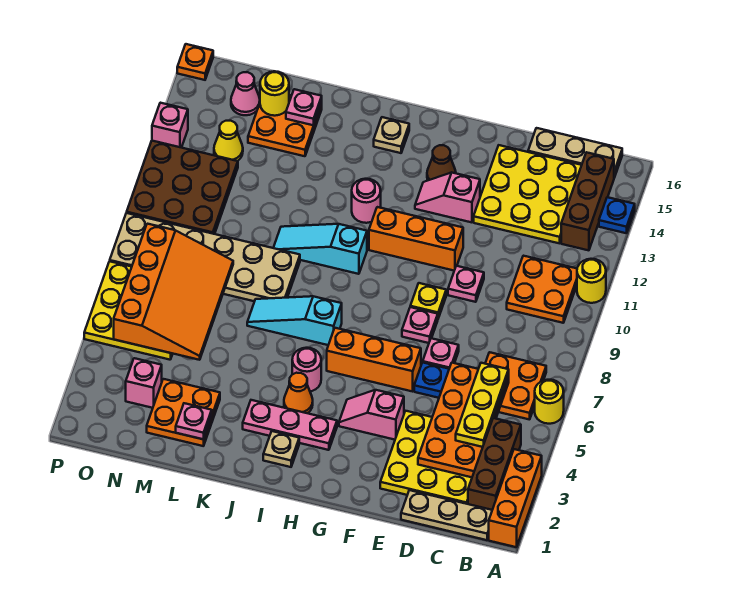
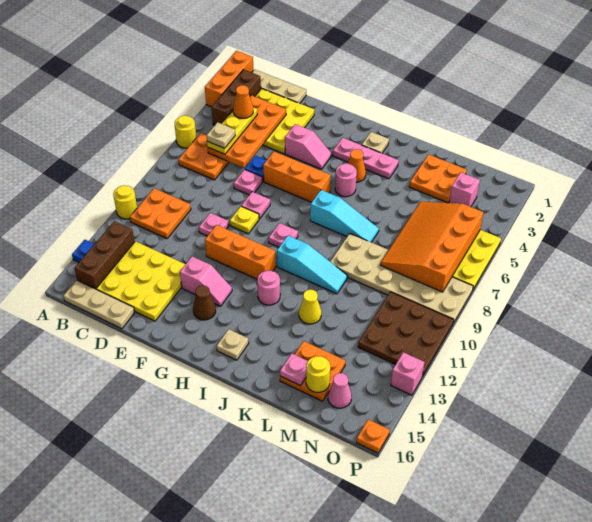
none -> orange 1x1 cone [233,85,253,118]
none -> tan 1x1 plate [207,122,235,148]
pink 1x1 plate [176,403,212,439] -> pink 1x1 plate moved to [269,223,298,247]
yellow 1x1 cone [214,121,243,161] -> yellow 1x1 cone moved to [299,289,321,324]

